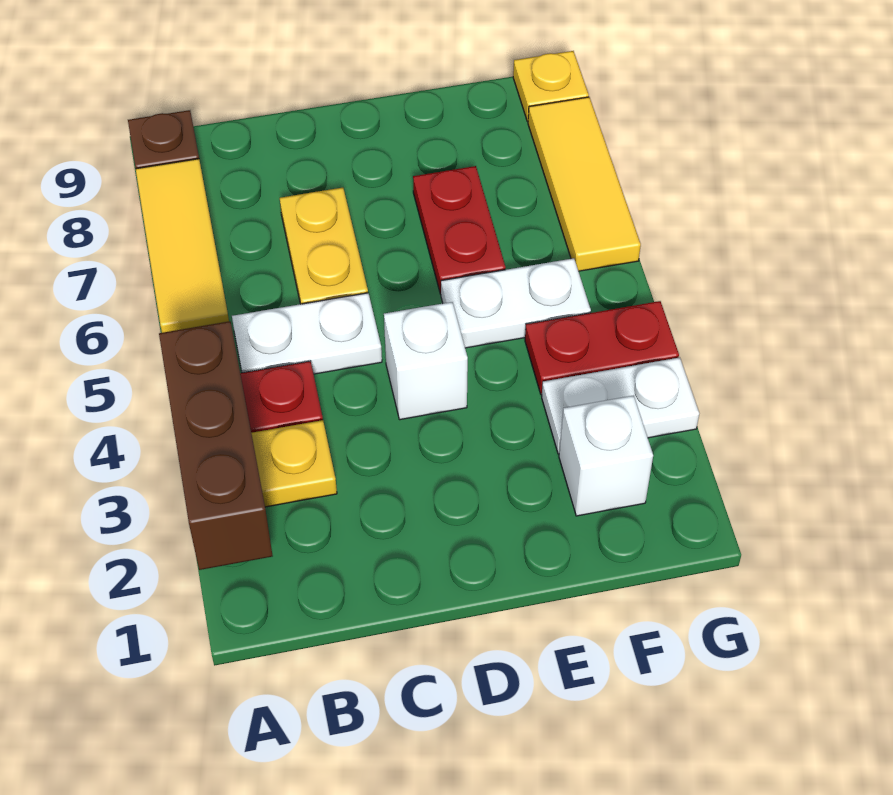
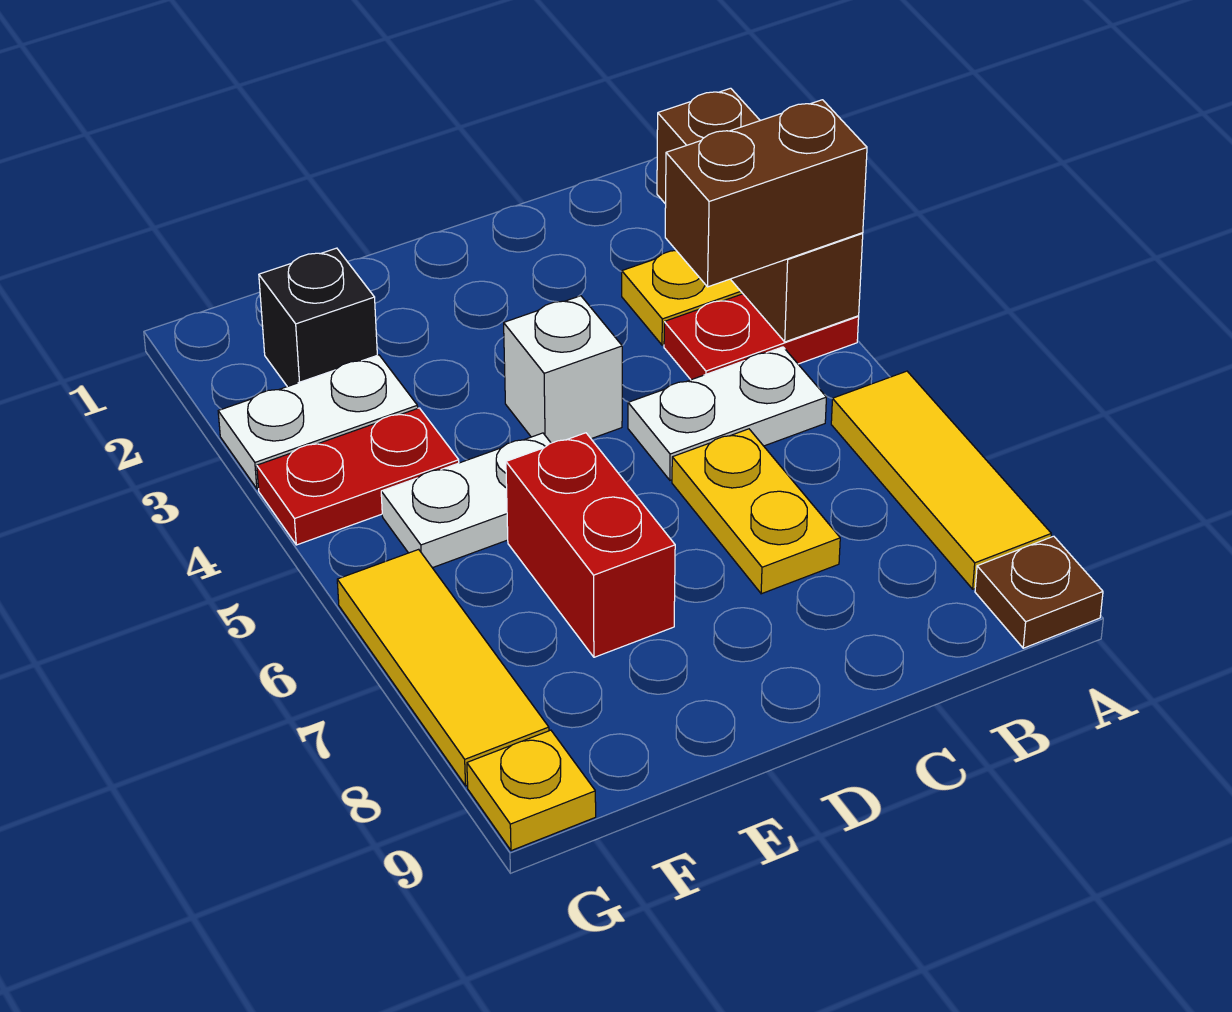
none -> brown 1x2 brick [665,100,867,287]
red 1x2 plate [413,166,506,294] -> red 1x2 brick [506,433,675,657]
white 1x1 brick [559,396,653,516] -> black 1x1 brick [259,248,377,387]

